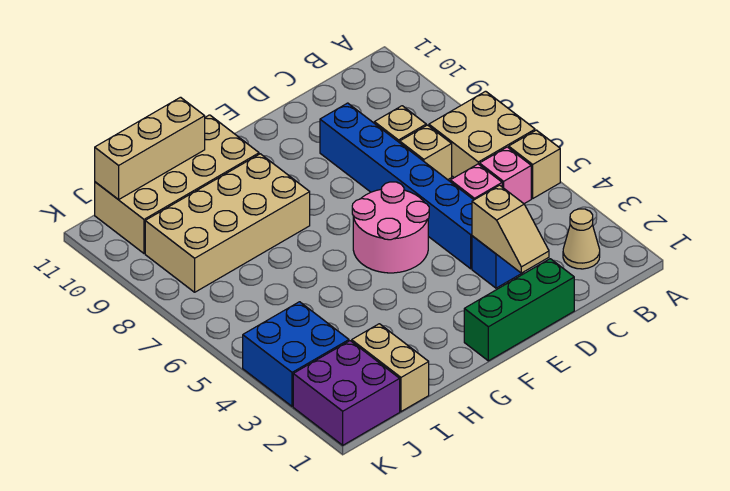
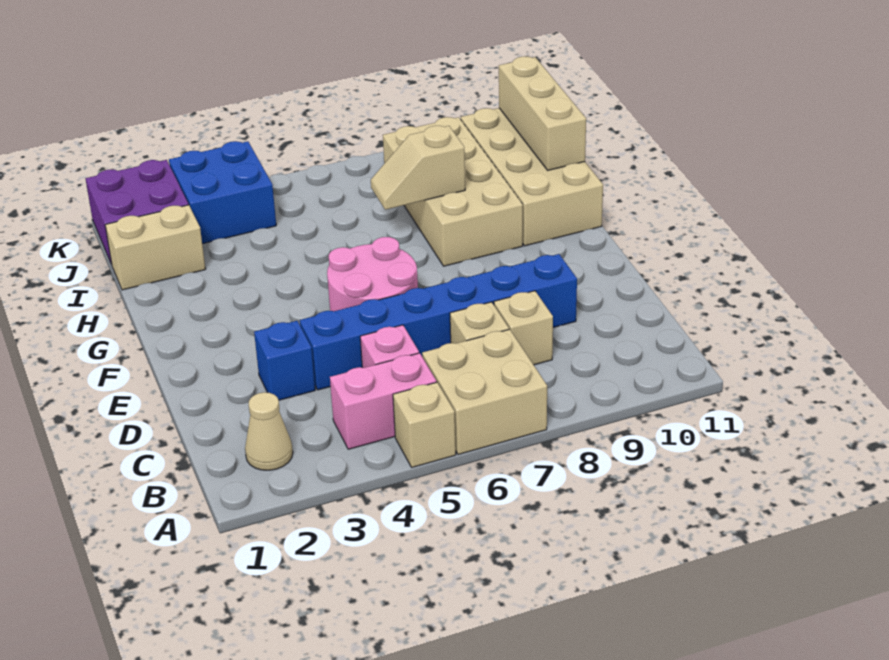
pink 1x1 brick [480,147,531,204] -> pink 1x2 brick [330,353,436,449]
green 1x3 brick [464,259,574,361] -> none
tan 1x2 slope [472,185,549,273] -> tan 1x2 slope moved to [371,126,465,210]

